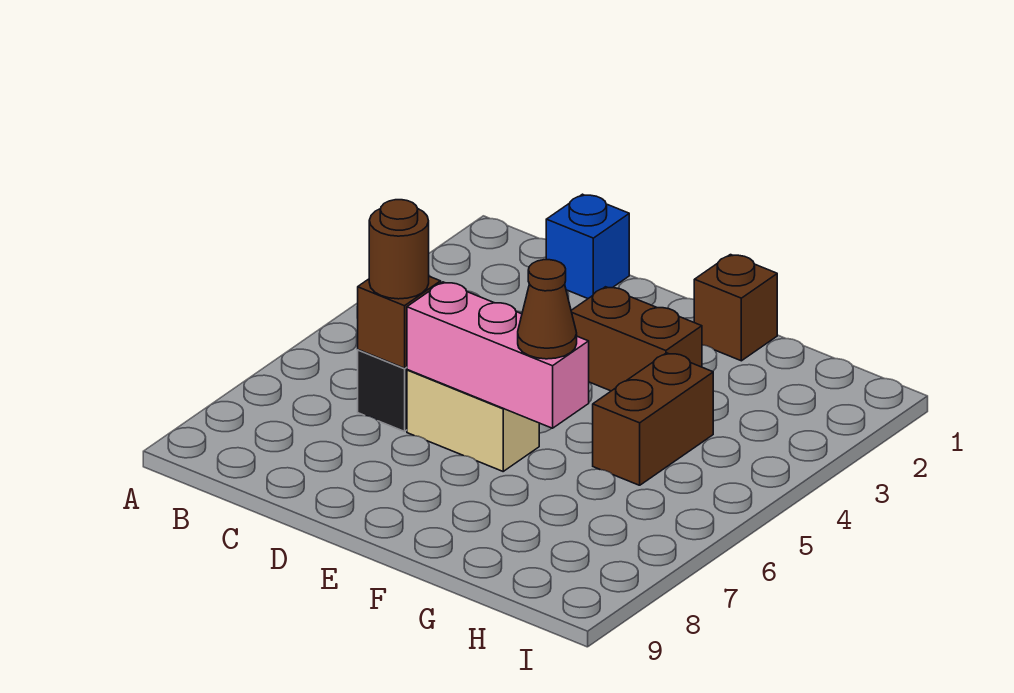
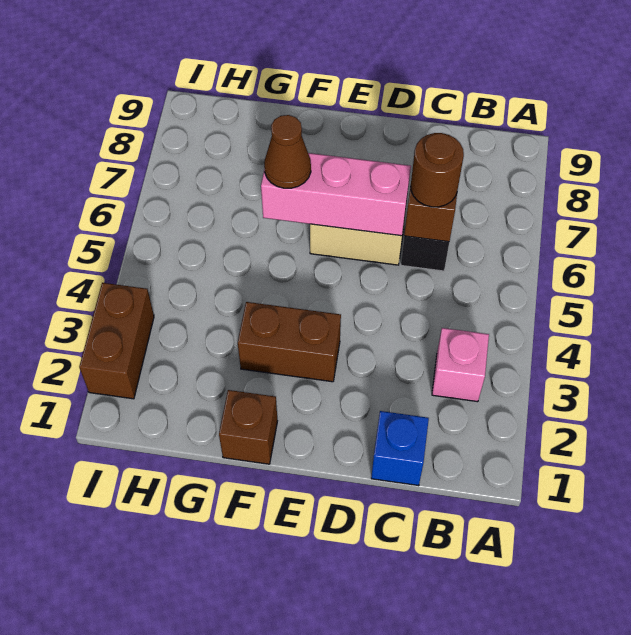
none -> pink 1x1 brick [432,328,489,402]
brown 1x2 brick [593,353,713,485] -> brown 1x2 brick moved to [79,283,154,399]

